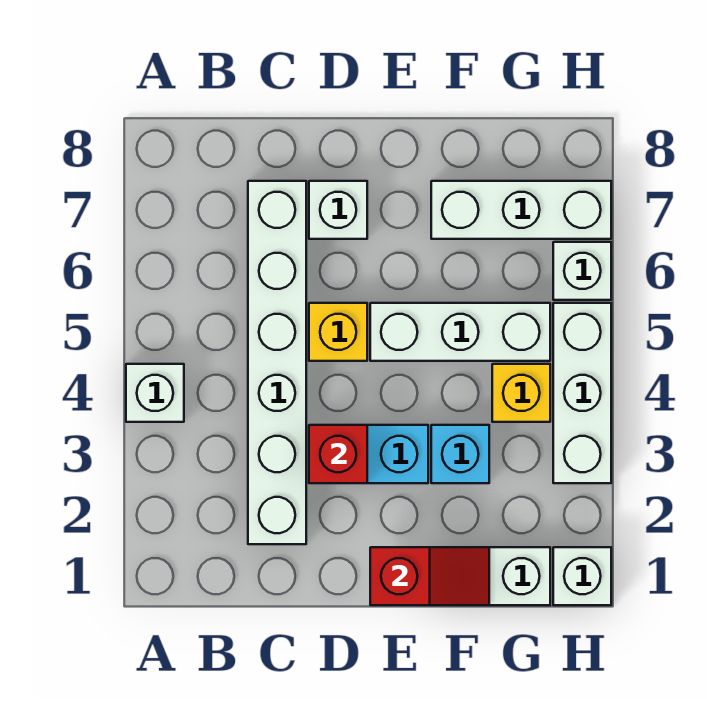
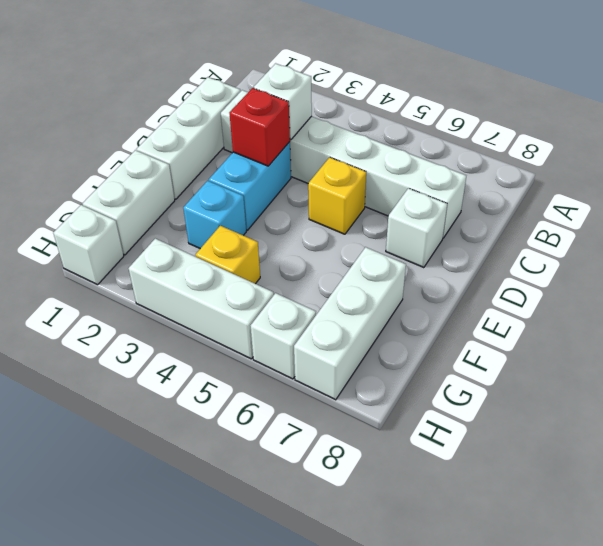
white 1x1 brick [126,364,184,422] -> white 1x1 brick moved to [254,63,312,140]
red 1x2 slope [370,547,489,605] -> none
white 1x3 brick [370,303,550,361] -> white 1x3 brick moved to [137,77,241,199]

